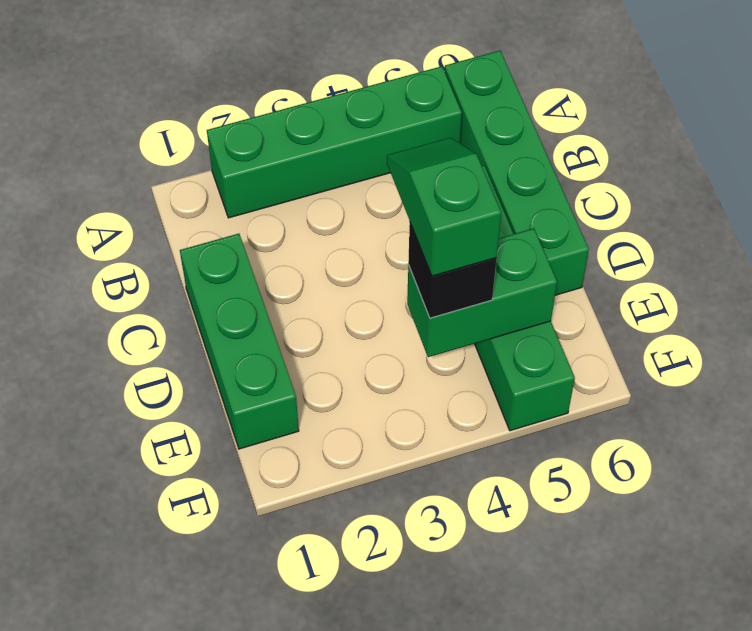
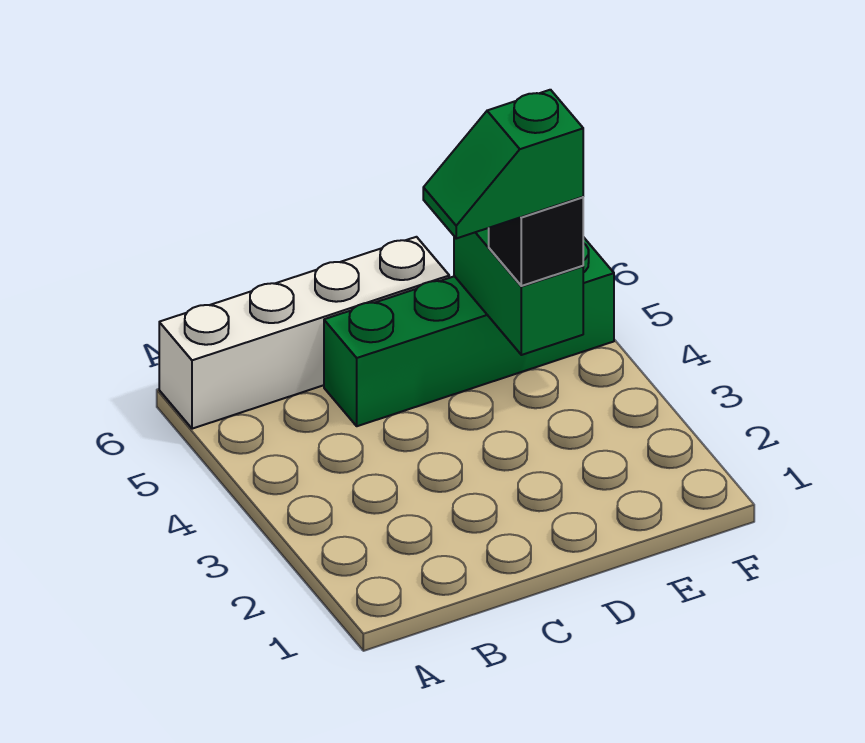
green 1x4 brick [207,66,462,218] -> none
green 1x4 brick [445,51,589,295] -> white 1x4 brick [159,237,449,429]
green 1x3 brick [180,234,299,449] -> none

